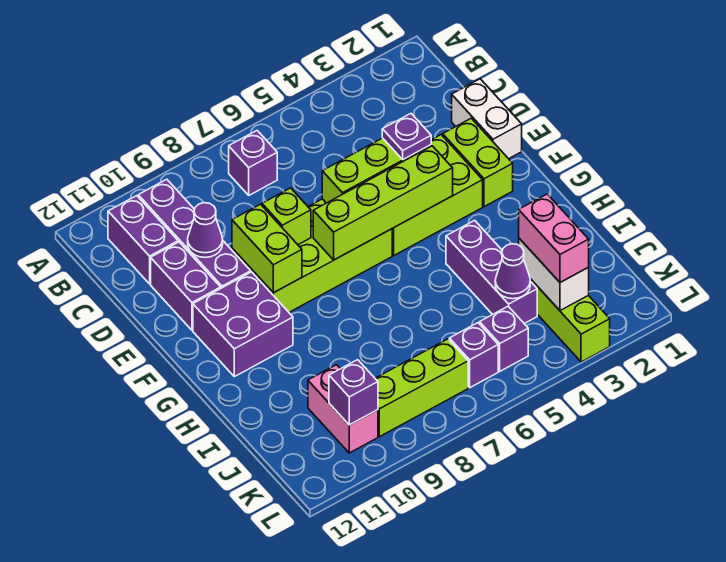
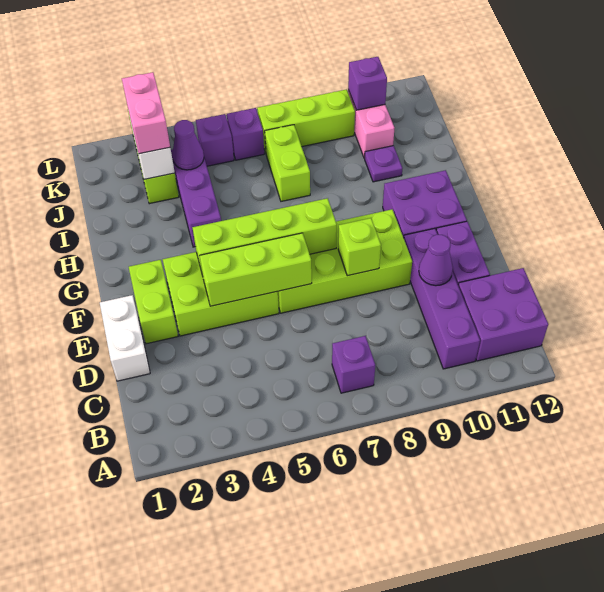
purple 1x2 brick [108,196,178,284] -> purple 2x2 brick [458,268,548,361]
purple 1x1 plate [382,114,431,160] -> purple 1x1 plate moved to [365,146,402,182]
lime 1x2 brick [232,204,302,293] -> lime 1x2 brick moved to [265,125,310,201]

